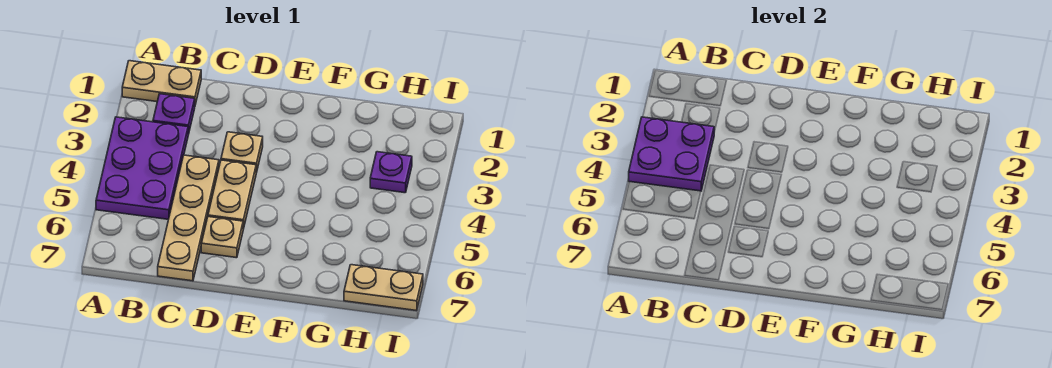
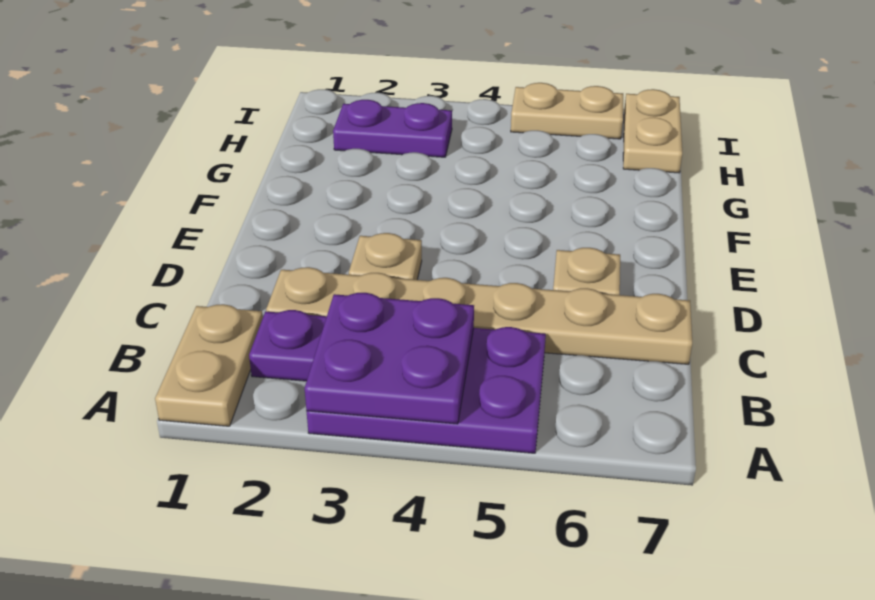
tan 1x4 plate [158,155,219,281] -> tan 1x6 plate [266,267,692,364]
tan 1x2 plate [208,160,256,229] -> tan 1x2 plate moved to [511,83,623,139]
purple 1x1 plate [370,152,412,193] -> purple 1x2 plate [333,100,452,157]

